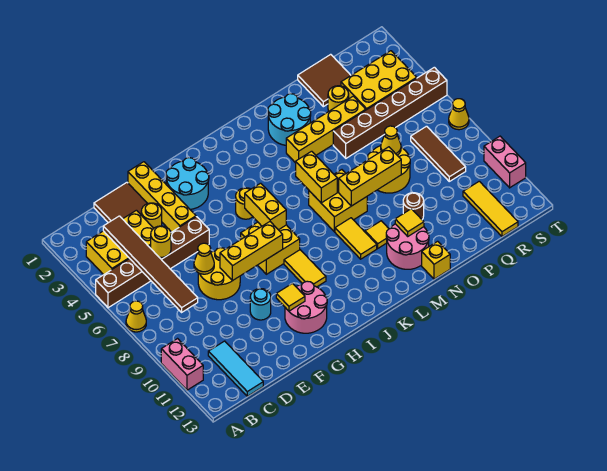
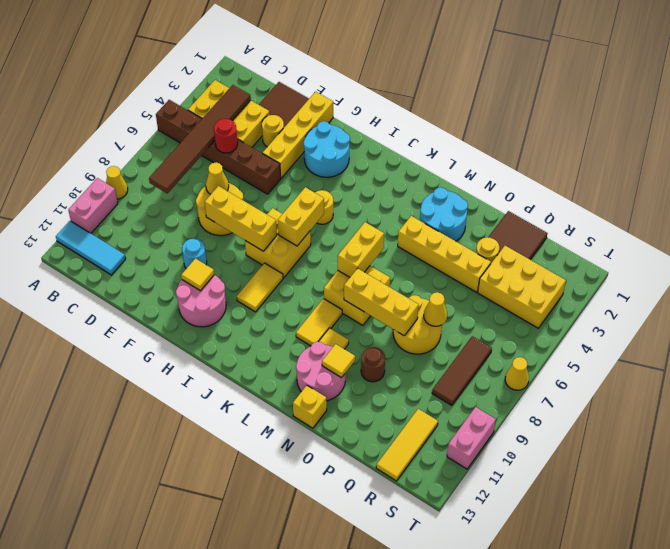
yellow 1x1 cone [126,301,146,332] -> yellow 1x1 cone moved to [106,166,128,199]
cyan 1x3 tile [208,341,263,396] -> cyan 1x3 tile turned to [56,221,126,275]
yellow 1x1 round brick [151,226,171,257] -> red 1x1 round brick [214,119,238,153]
brown 1x6 brick [333,67,447,158] -> none

